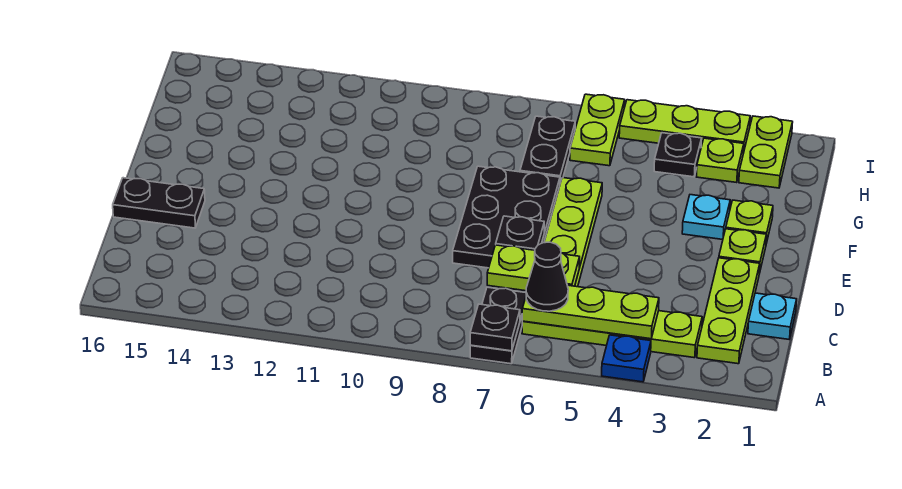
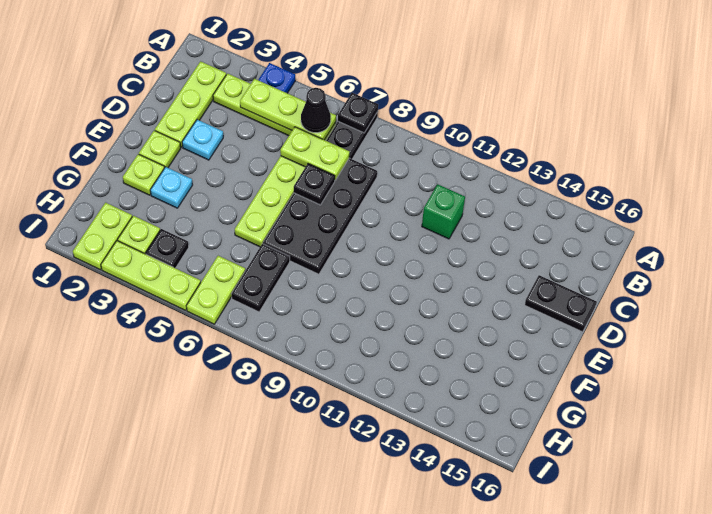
cyan 1x1 plate [748,293,797,339] -> cyan 1x1 plate moved to [182,120,223,160]
none -> green 1x1 brick [422,184,465,239]
black 2x3 plate [453,166,560,268] -> black 2x4 plate [263,158,377,274]

